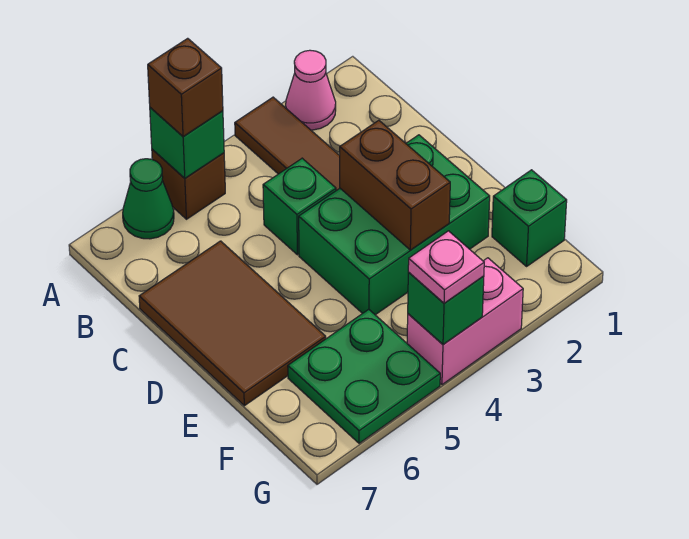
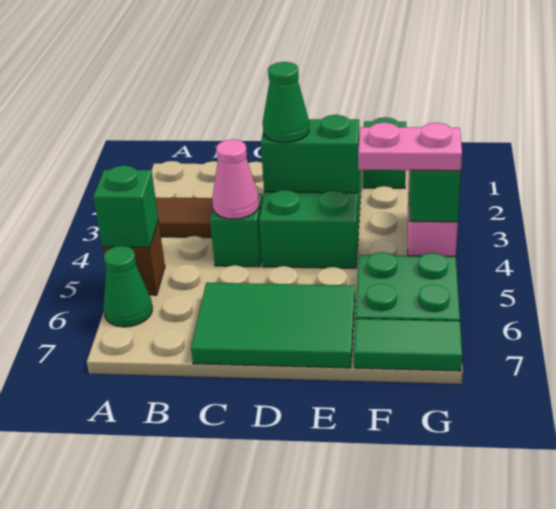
pink 1x1 cone [286,50,336,130] -> pink 1x1 cone moved to [212,139,259,219]
brown 1x1 brick [148,38,223,137] -> none
brown 2x3 tile [139,241,326,406] -> green 2x3 tile [191,283,355,368]
brown 1x2 brick [340,120,450,250] -> green 1x2 brick [261,115,359,193]
none -> green 1x1 cone [263,62,309,142]
none -> green 1x2 tile [354,318,462,371]
pink 1x1 plate [408,231,484,303] -> pink 1x2 plate [358,122,462,171]

